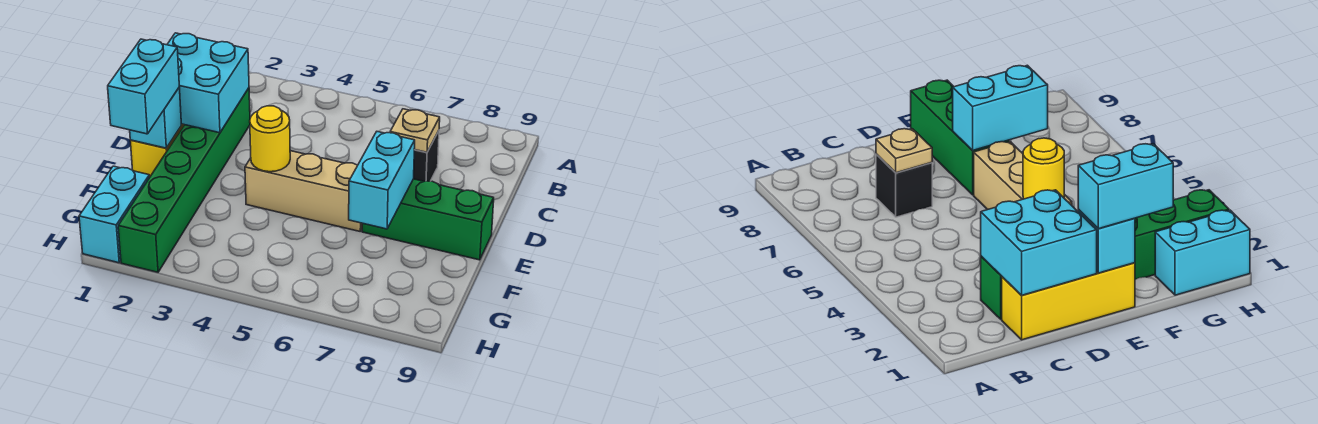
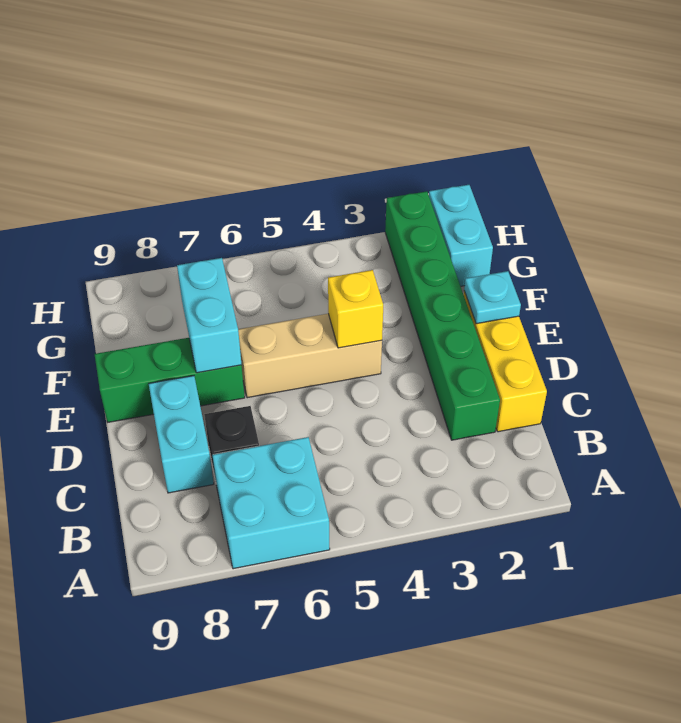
cyan 2x2 brick [167,33,249,133] -> cyan 2x2 brick moved to [212,437,330,569]
tan 1x1 plate [390,109,440,152] -> none
cyan 1x1 brick [130,87,182,148] -> cyan 1x1 plate [464,271,521,324]
cyan 1x2 brick [108,39,179,134] -> cyan 1x2 brick moved to [149,376,214,493]
yellow 1x1 round brick [250,106,290,172] -> yellow 1x1 brick [328,270,383,348]

